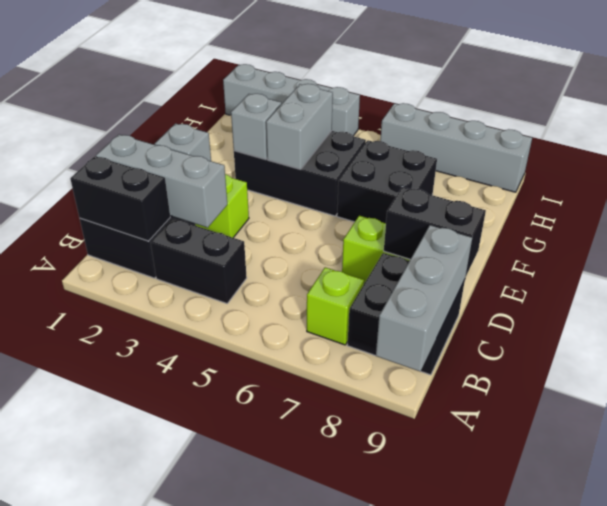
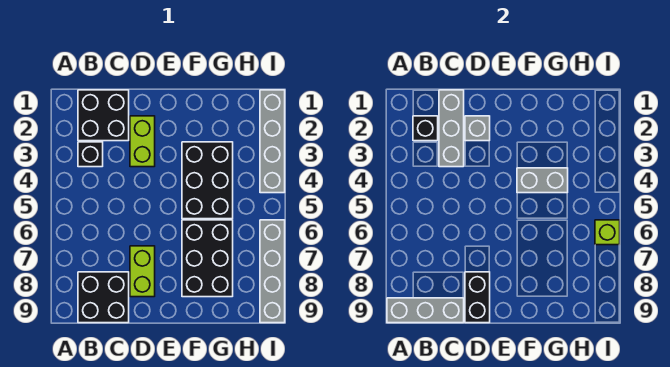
black 1x2 brick [70,156,170,241] -> black 1x1 brick [413,116,438,141]
black 1x2 brick [150,218,247,304] -> black 1x1 brick [78,142,103,167]
lime 1x1 brick [307,267,364,345] -> lime 1x1 brick moved to [595,220,620,245]
grey 1x1 brick [231,94,281,160] -> none
black 2x2 brick [337,140,437,223] -> black 2x3 brick [182,220,233,297]

